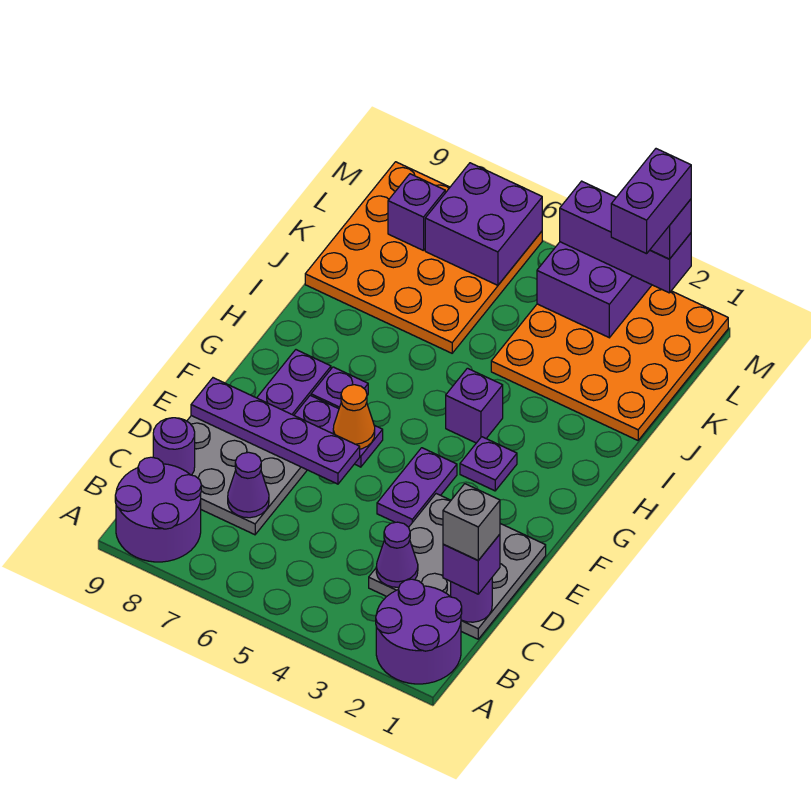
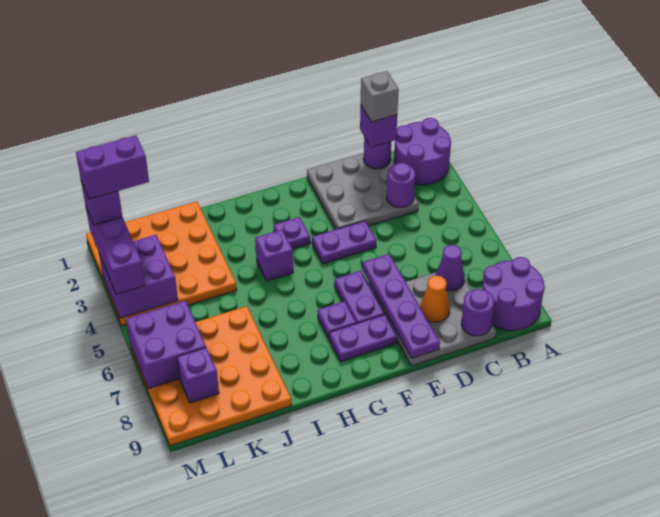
purple 1x1 cone [376,522,418,587] -> purple 1x1 round brick [386,163,415,208]
orange 1x1 cone [333,385,375,449] -> orange 1x1 cone moved to [420,276,450,322]

